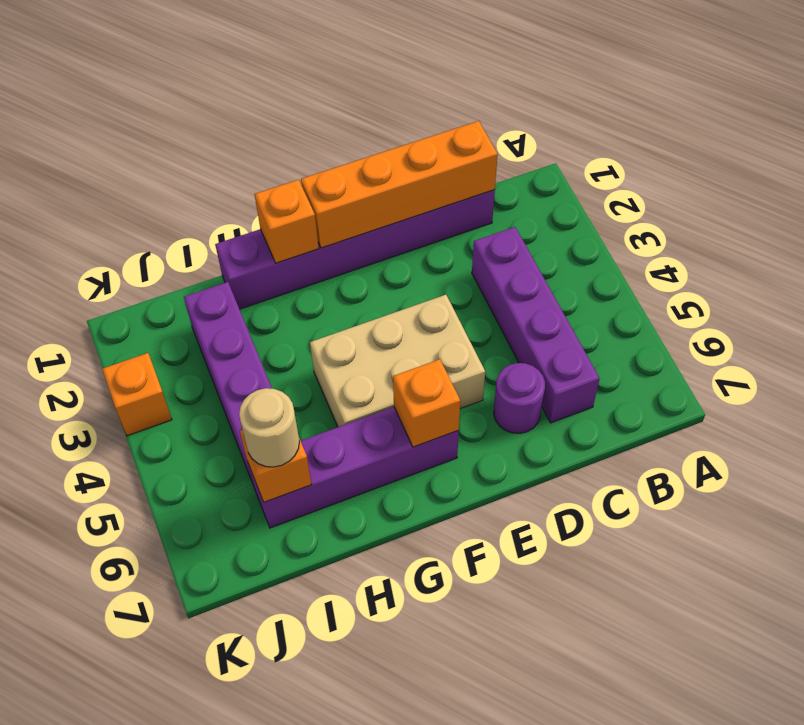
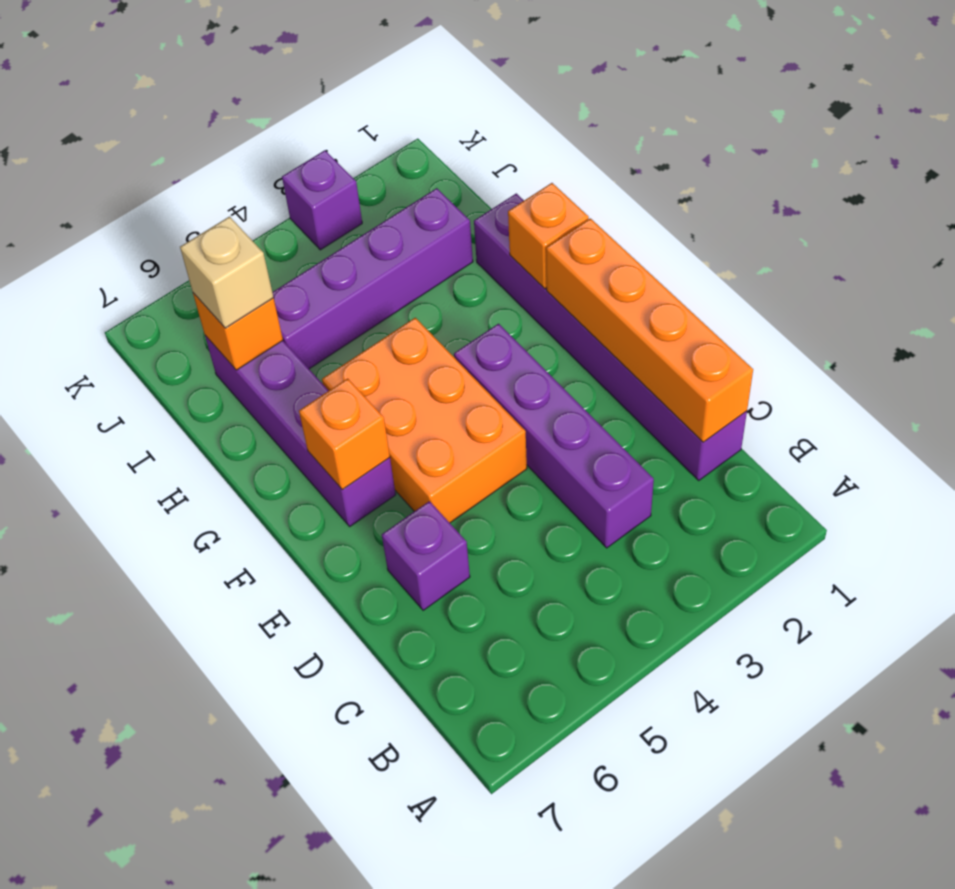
purple 1x4 brick [472,227,600,423] -> purple 1x4 brick turned to [454,324,654,548]
purple 1x1 round brick [494,363,545,433] -> purple 1x1 brick [382,501,470,610]
tan 2x3 brick [310,295,485,427] -> orange 2x3 brick [322,318,527,523]
tan 1x1 round brick [239,388,299,467] -> tan 1x1 brick [180,217,274,328]
orange 1x1 brick [102,353,172,436] -> purple 1x1 brick [282,150,362,250]

